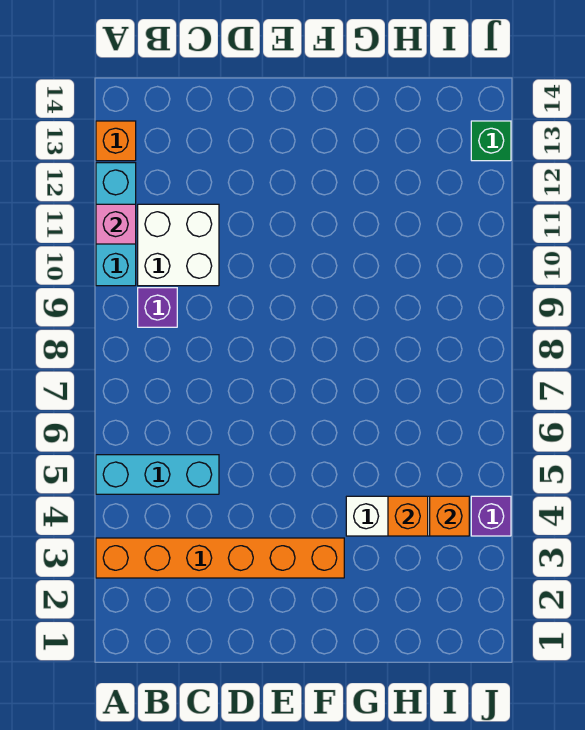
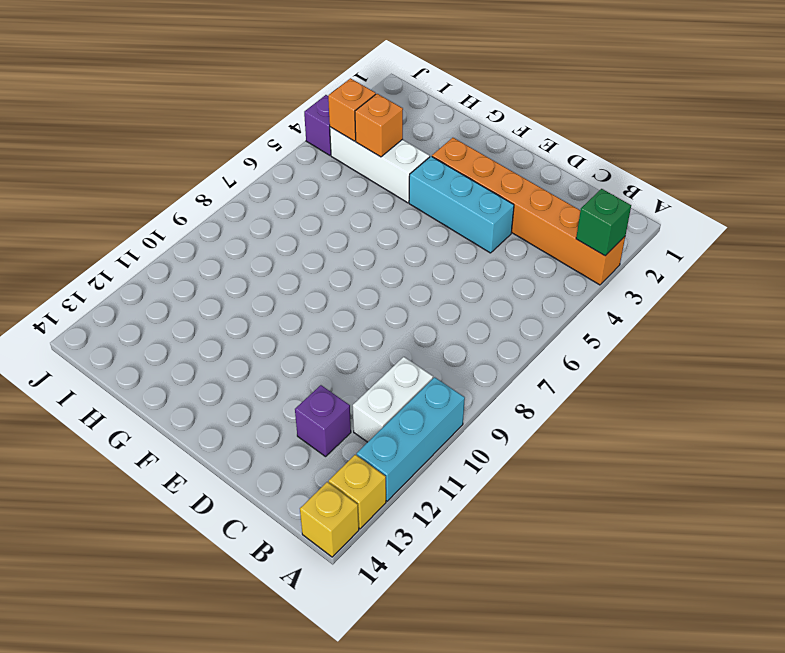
cyan 1x3 brick [96,455,219,494] -> cyan 1x3 brick moved to [409,156,514,253]
pink 1x1 brick [96,204,136,244] -> none
orange 1x1 brick [96,121,136,161] -> yellow 1x1 brick [329,455,386,529]
none -> yellow 1x1 brick [300,482,359,557]
purple 1x1 brick [138,288,177,327] -> purple 1x1 brick moved to [295,385,351,457]
white 2x2 brick [138,204,219,286] -> white 1x2 brick [353,357,433,442]
green 1x1 brick [471,121,511,161] -> green 1x1 brick moved to [576,189,631,256]

